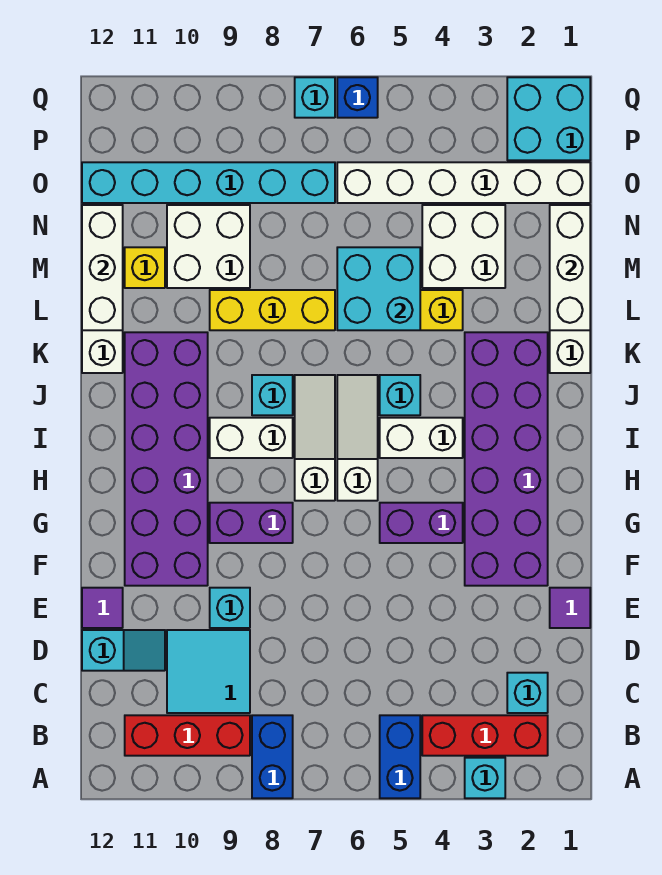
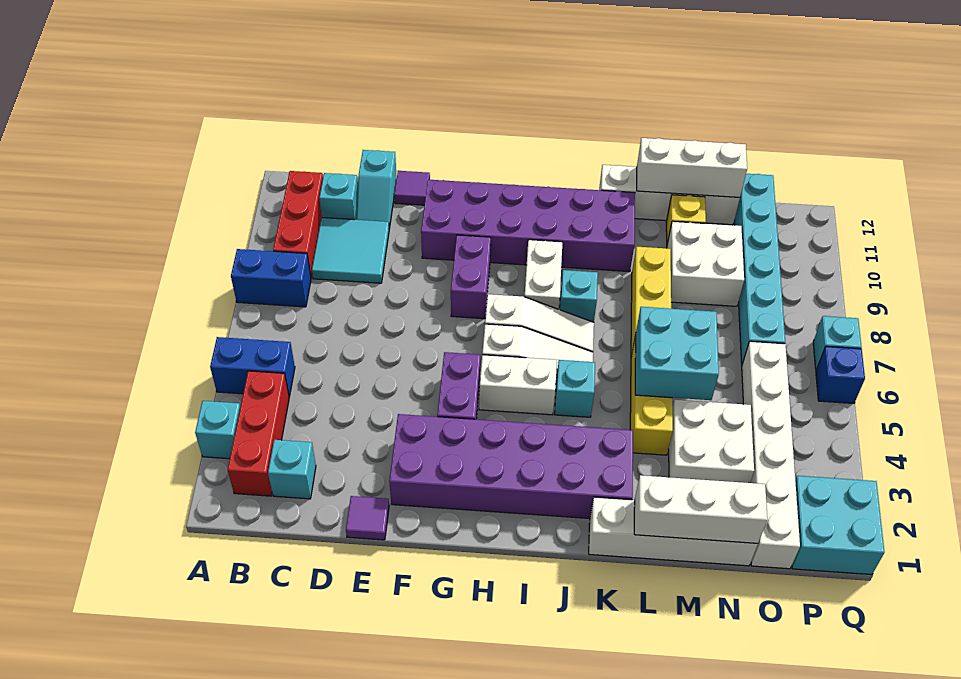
cyan 1x1 brick [210,588,250,628] -> cyan 1x1 brick moved to [319,173,358,220]
white 1x2 brick [380,418,463,458] -> white 1x2 brick turned to [479,355,557,415]

